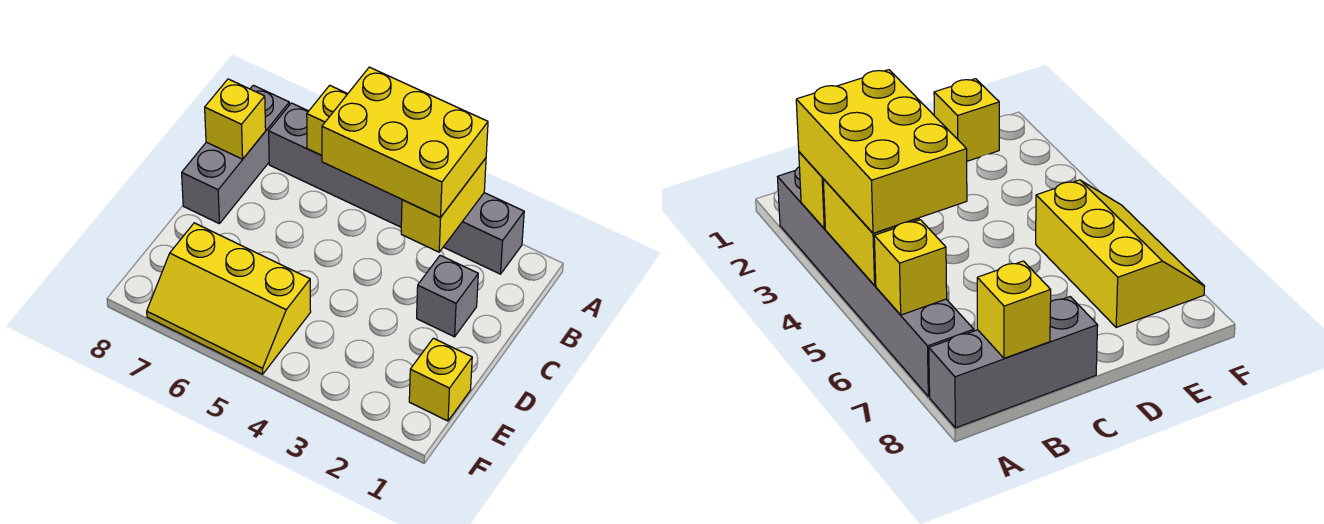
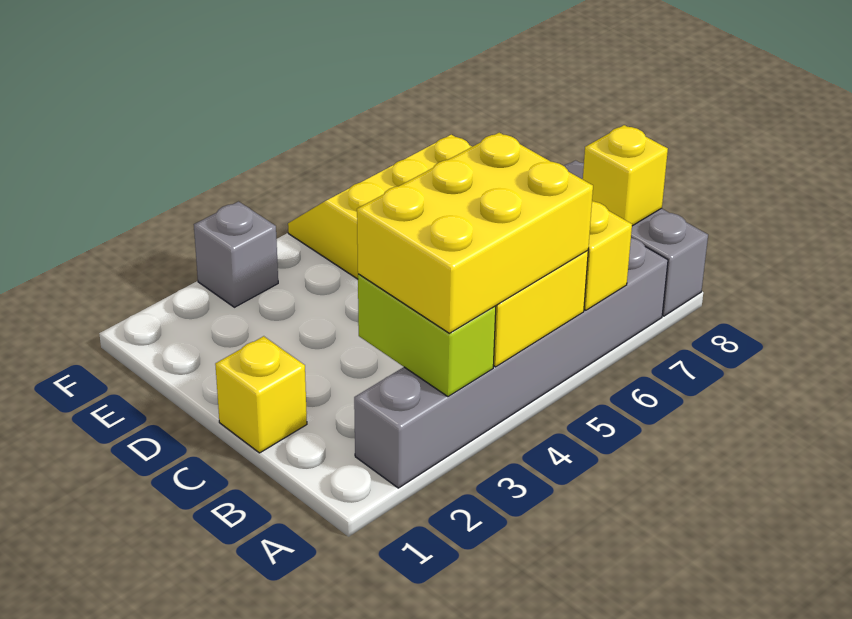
yellow 1x2 brick [401,158,486,252] -> lime 1x2 brick [358,274,496,397]
grey 1x1 brick [417,255,478,337] -> grey 1x1 brick moved to [194,202,278,307]
yellow 1x1 brick [409,338,472,421] -> yellow 1x1 brick moved to [215,336,307,453]

